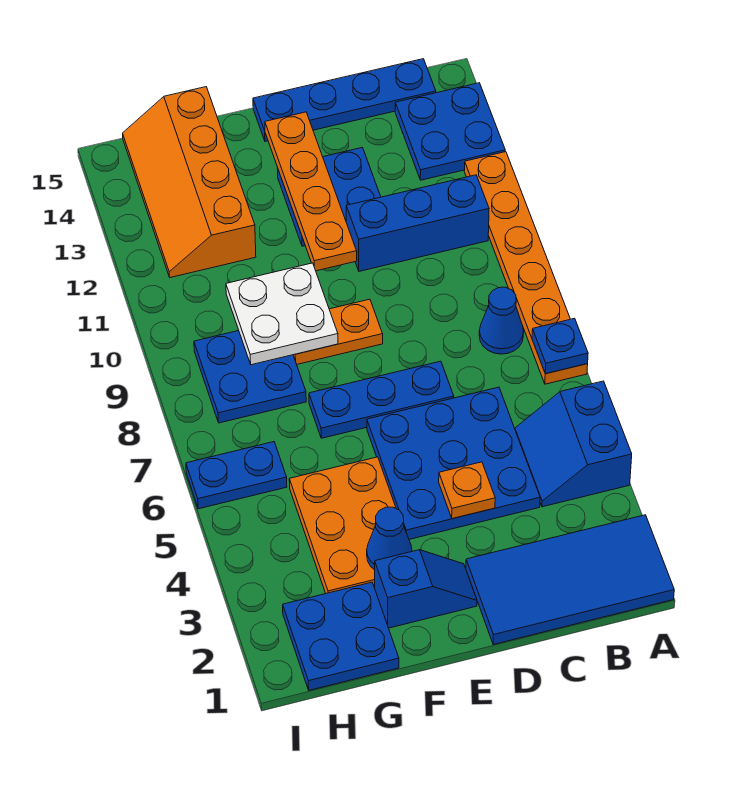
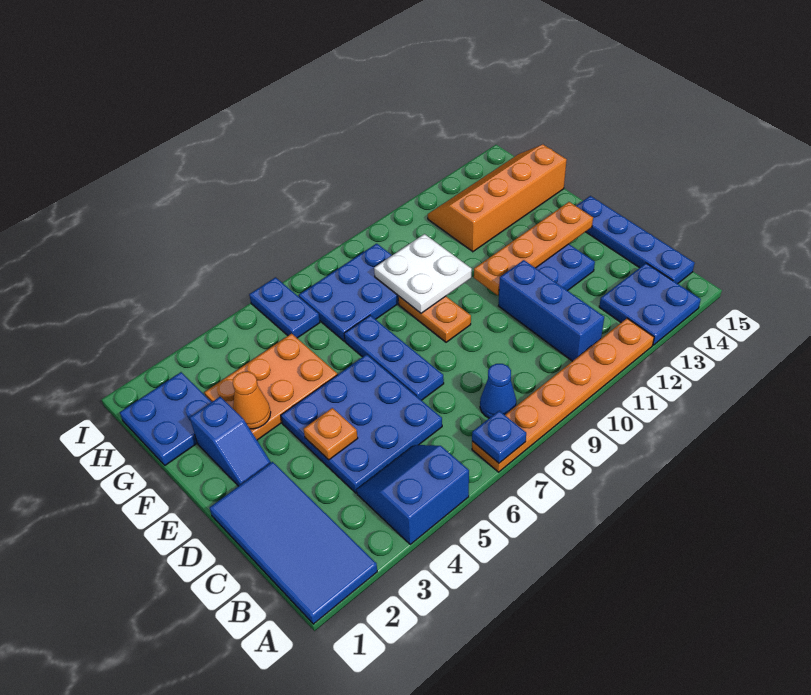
blue 1x1 cone [367,507,412,570] -> orange 1x1 cone [233,372,271,429]
blue 2x2 plate [194,331,306,423] -> blue 2x3 plate [299,244,399,341]

